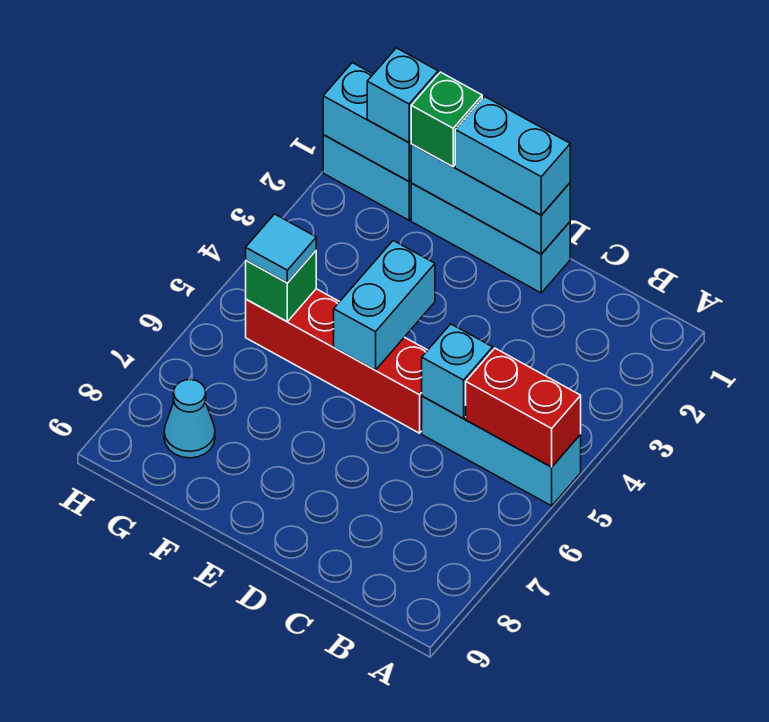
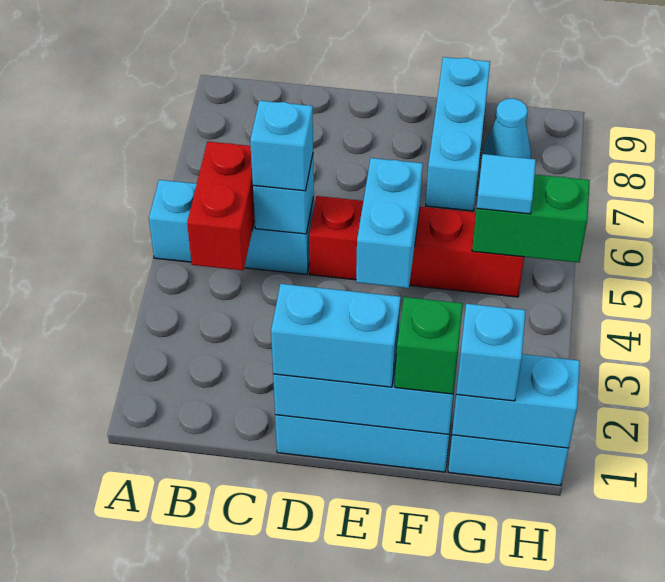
red 1x2 brick [466,348,581,467] -> red 1x2 brick turned to [187,142,255,270]
none -> cyan 1x1 brick [250,101,313,191]
none -> cyan 1x3 brick [426,57,490,211]
green 1x1 brick [246,251,316,321] -> green 1x2 brick [472,175,590,262]

